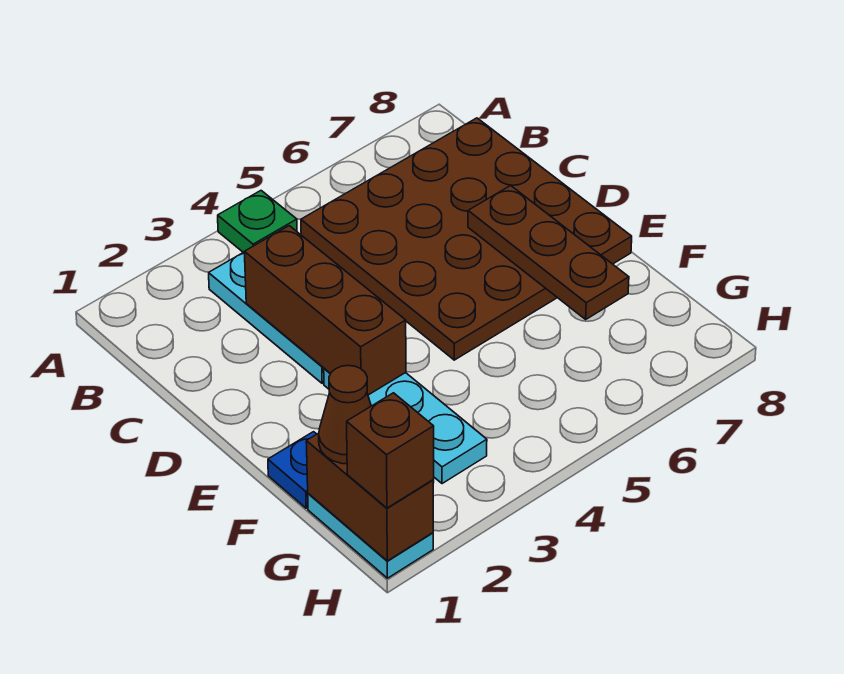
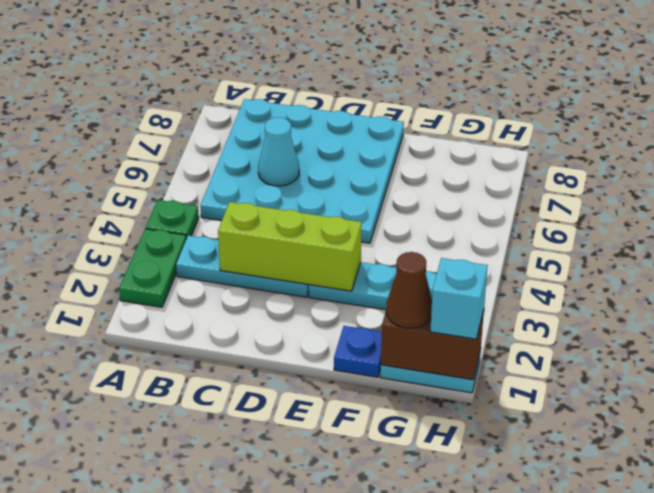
none -> green 1x2 plate [119,229,186,307]
brown 4x4 plate [301,118,632,360] -> cyan 4x4 plate [201,99,404,243]
brown 1x3 brick [244,226,406,395] -> lime 1x3 brick [218,202,362,291]
none -> cyan 1x1 cone [258,117,299,186]
brown 1x3 plate [468,186,629,319] -> none
brown 1x1 brick [347,393,434,508] -> cyan 1x1 brick [430,258,488,339]

